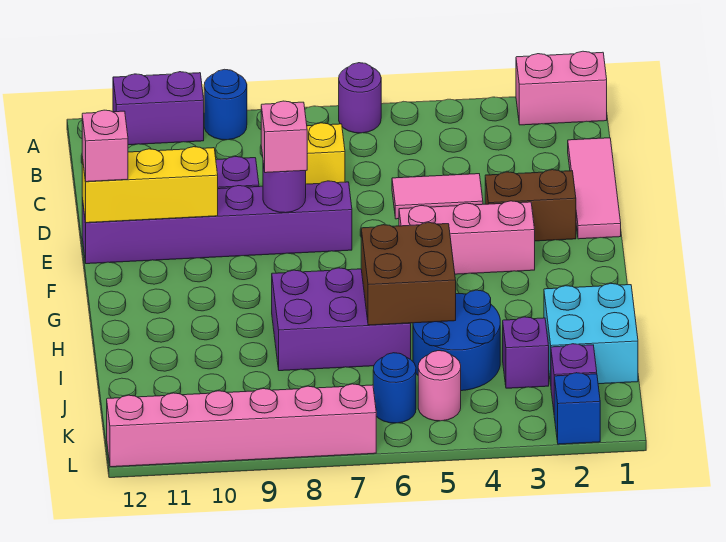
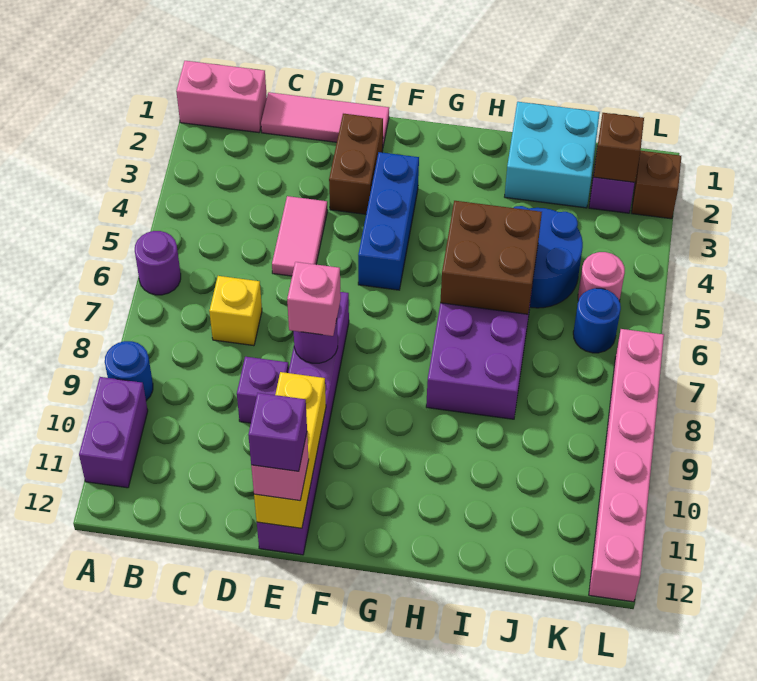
pink 1x2 brick [516,51,607,125] -> pink 1x2 brick turned to [176,61,267,133]
pink 1x3 brick [399,201,535,274] -> blue 1x3 brick [358,152,419,290]
purple 1x1 brick [503,317,549,388] -> purple 1x1 brick moved to [248,393,307,471]
none -> brown 1x1 brick [594,113,644,182]
blue 1x1 brick [554,373,600,444] -> brown 1x1 brick [632,151,681,219]

